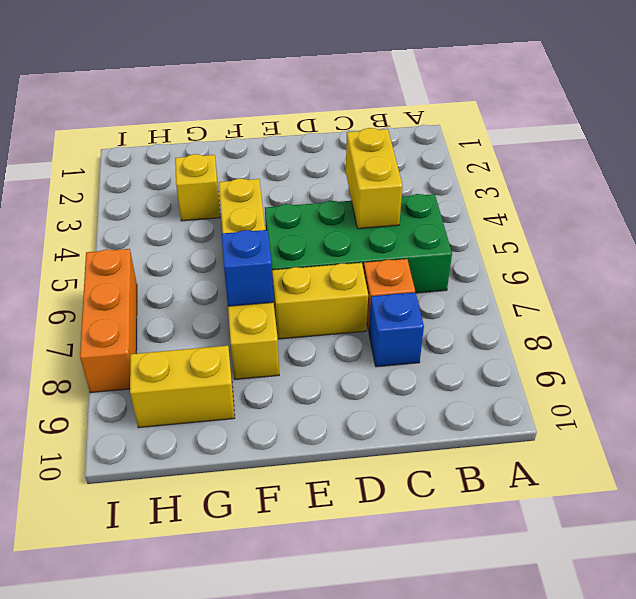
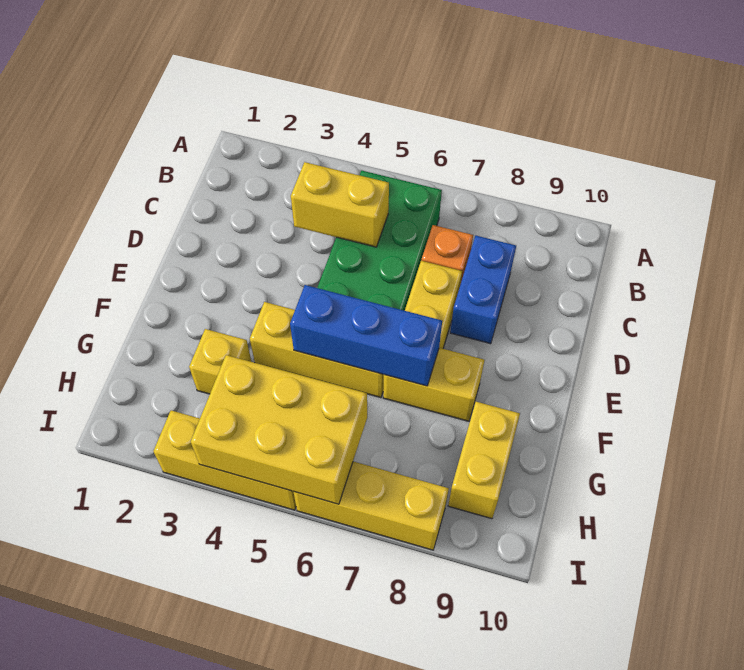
blue 1x1 brick [369,293,424,367] -> blue 1x2 brick [450,236,516,344]
blue 1x1 brick [222,230,274,306] -> blue 1x3 brick [290,285,442,386]
none -> yellow 2x3 brick [191,355,367,504]
none -> yellow 1x3 brick [154,410,296,510]
orange 1x3 brick [80,249,137,393] -> yellow 1x3 brick [294,461,449,550]

